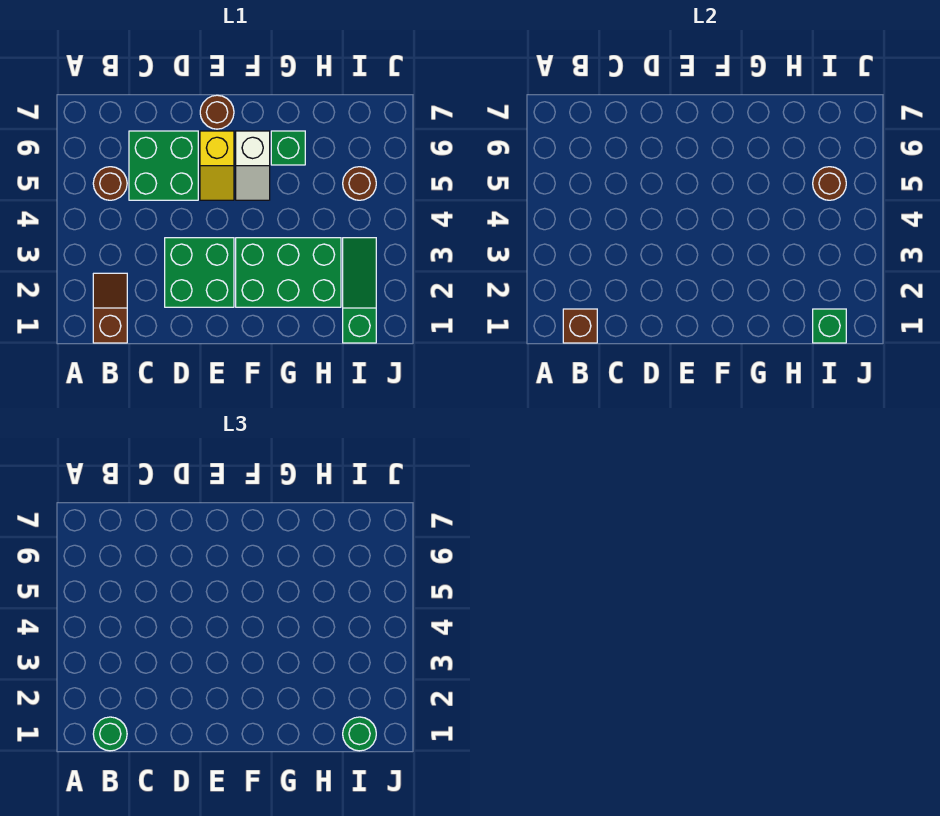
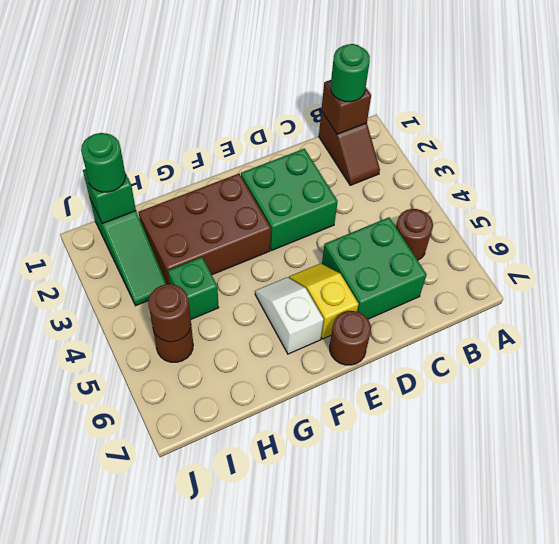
green 2x3 brick [236,238,341,307] -> brown 2x3 brick [139,174,271,284]
green 1x1 brick [271,131,305,165] -> green 1x1 brick moved to [168,257,219,319]

